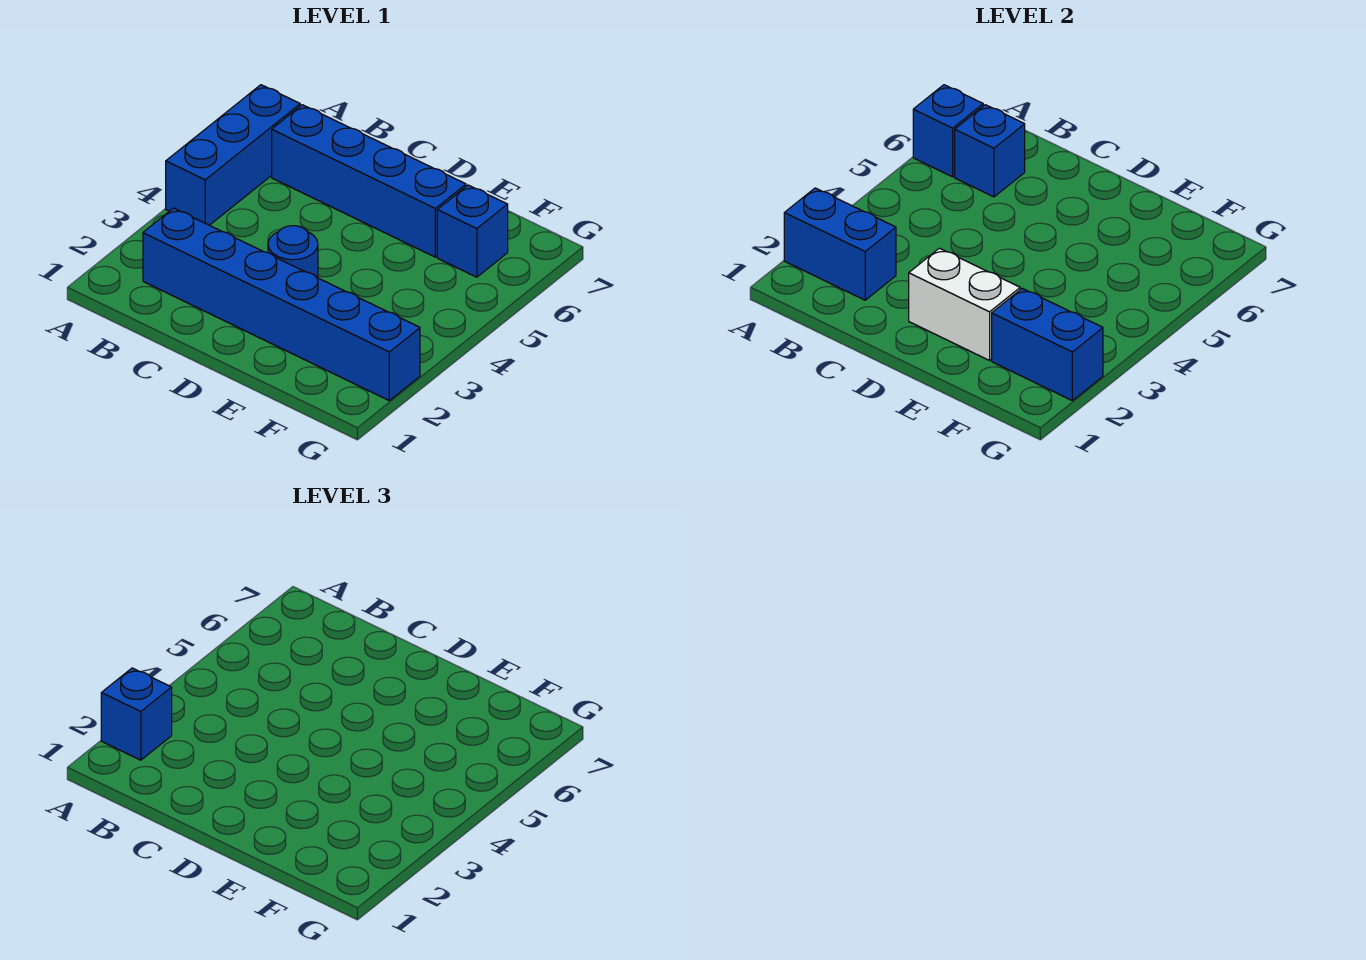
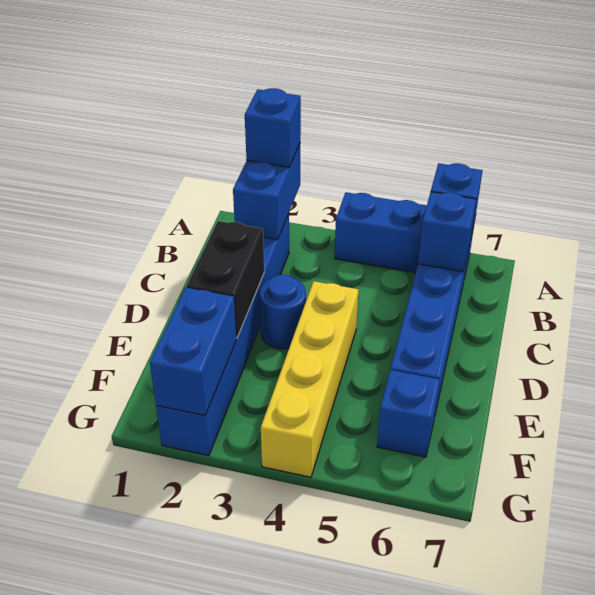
white 1x2 brick [909,248,1020,360] -> black 1x2 brick [186,221,264,338]
none -> yellow 1x4 brick [261,281,358,477]

